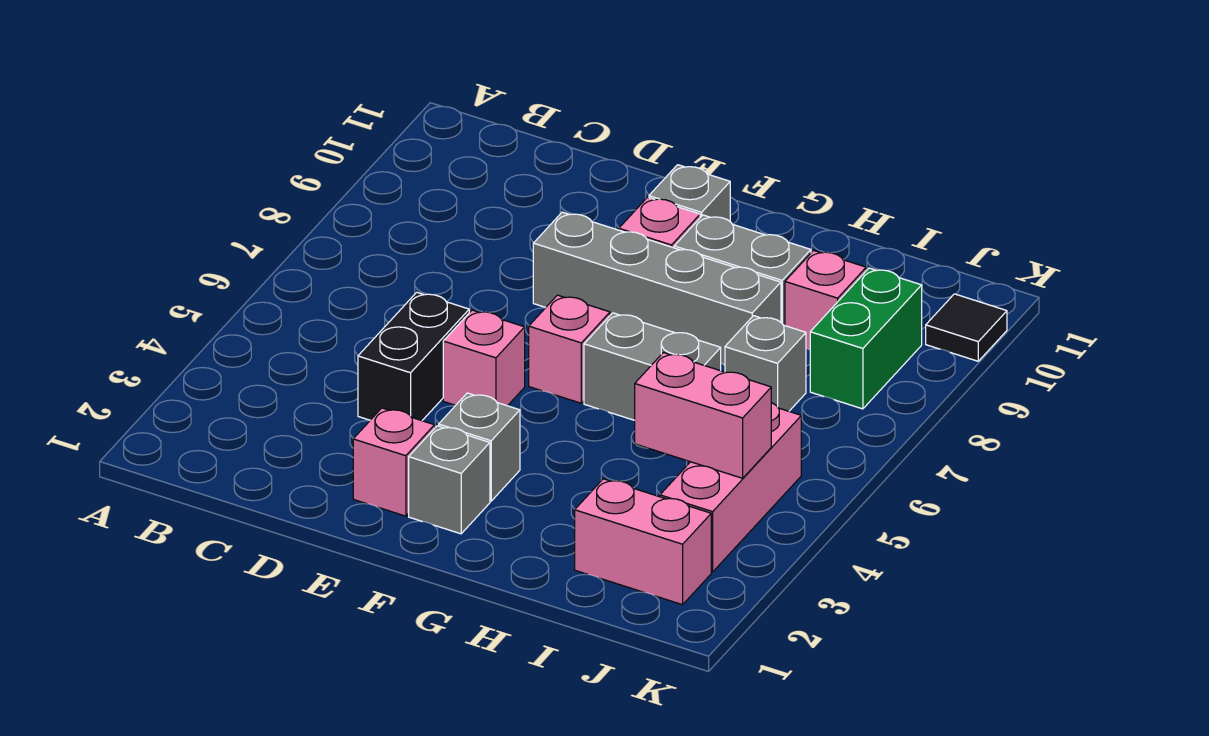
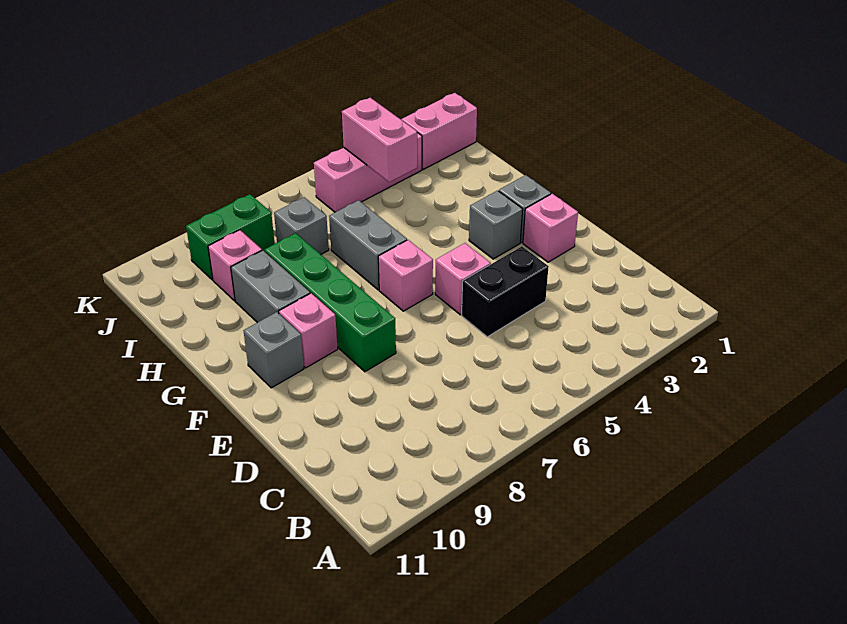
grey 1x4 brick [533,212,781,365] -> green 1x4 brick [265,233,396,372]
pink 1x2 brick [575,479,711,605] -> pink 1x2 brick turned to [401,93,477,169]
black 1x1 tile [926,294,1007,361] -> none

